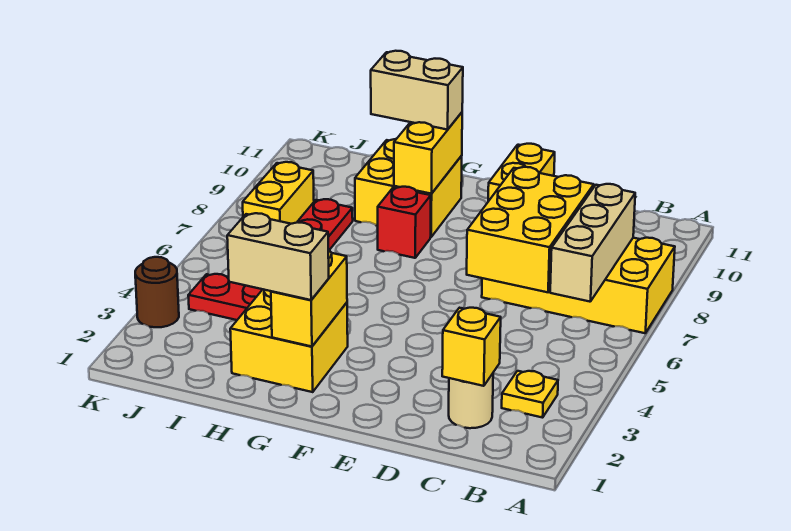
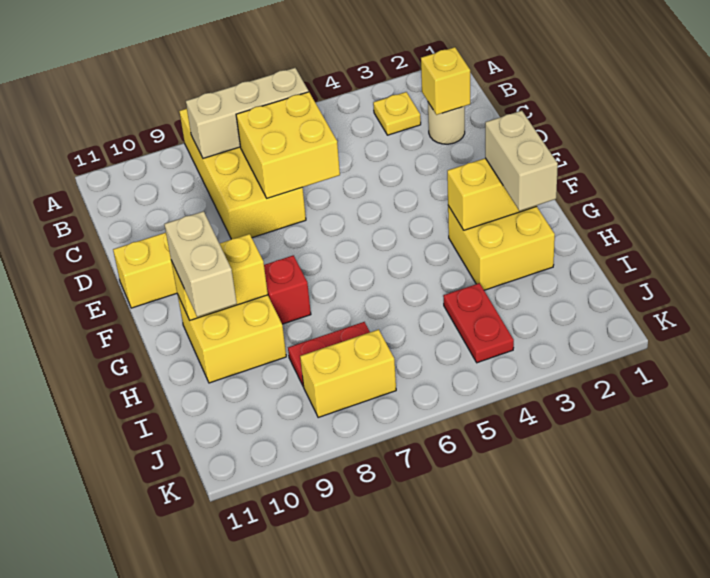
yellow 2x3 brick [467,167,594,292] -> yellow 2x2 brick [236,92,340,198]
brown 1x1 round brick [135,257,179,327] -> none

